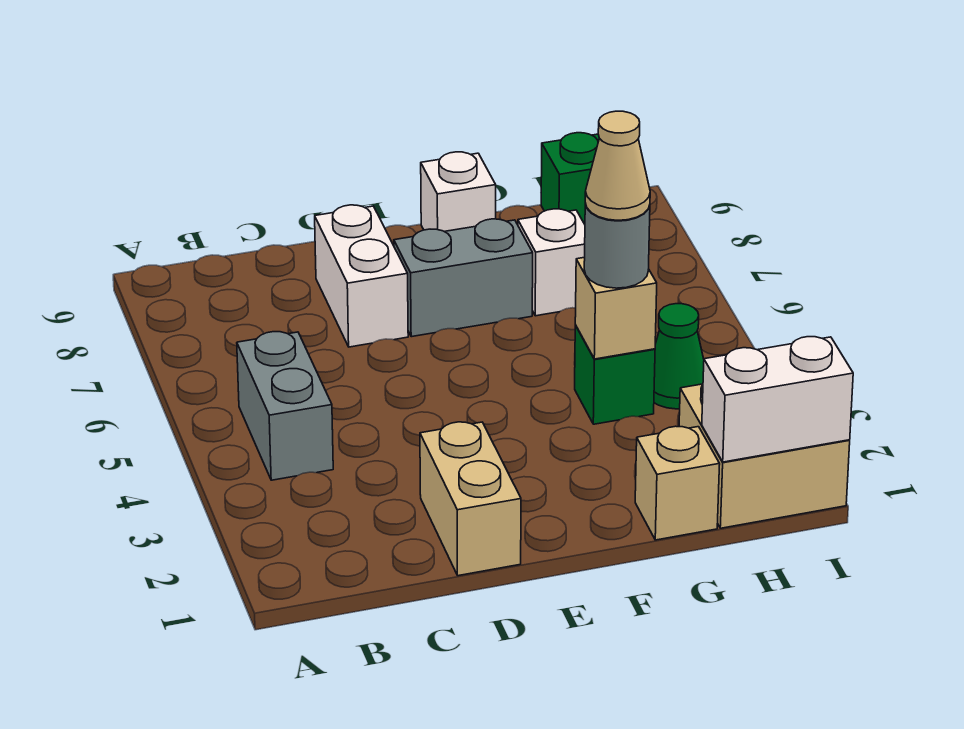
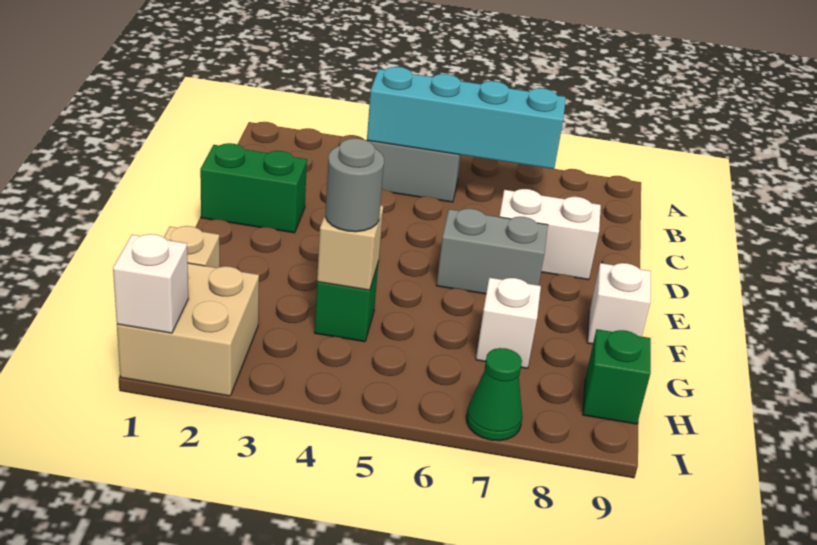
none -> cyan 1x4 brick [367,67,566,169]
tan 1x2 brick [420,422,521,576] -> green 1x2 brick [200,143,307,233]
grey 1x2 brick [394,219,533,337] -> grey 1x2 brick turned to [436,209,548,294]
tan 1x1 cone [585,111,650,220] -> none
white 1x2 brick [702,337,853,462] -> white 1x1 brick [113,234,188,333]
green 1x1 cone [654,304,704,409] -> green 1x1 cone moved to [466,348,522,441]

